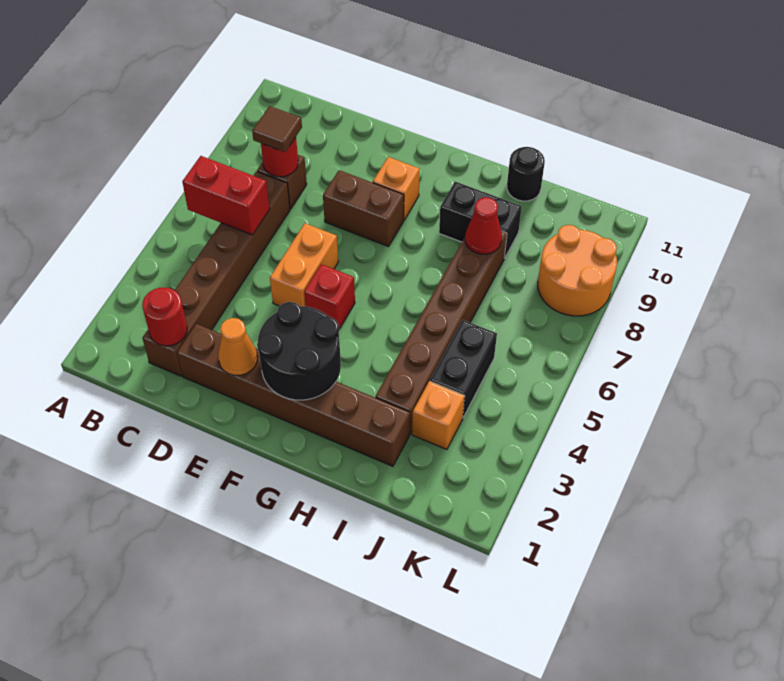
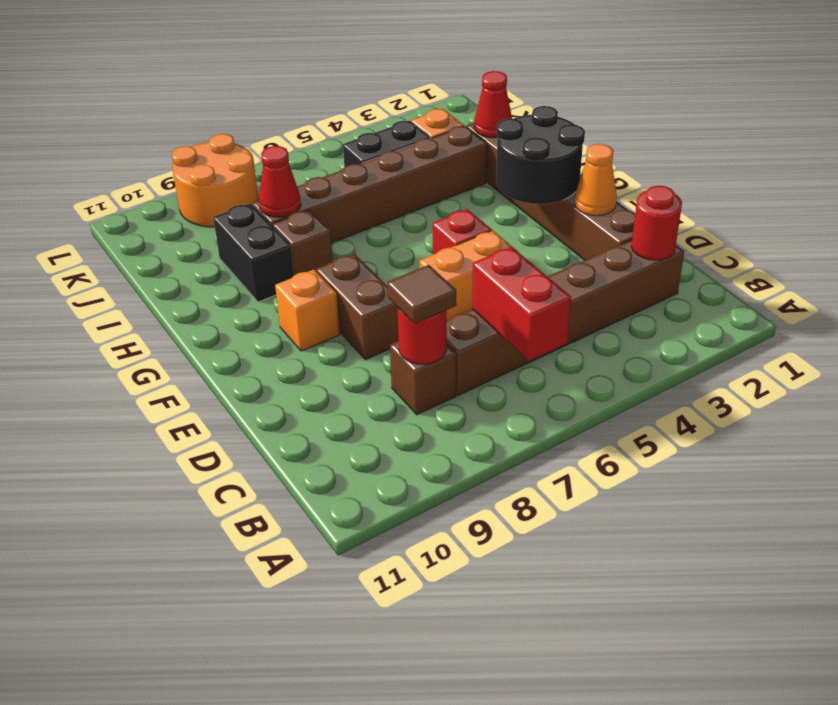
none -> brown 1x1 brick [273,210,333,275]
none -> red 1x1 cone [474,71,512,138]
black 1x1 round brick [507,147,545,201] -> none

